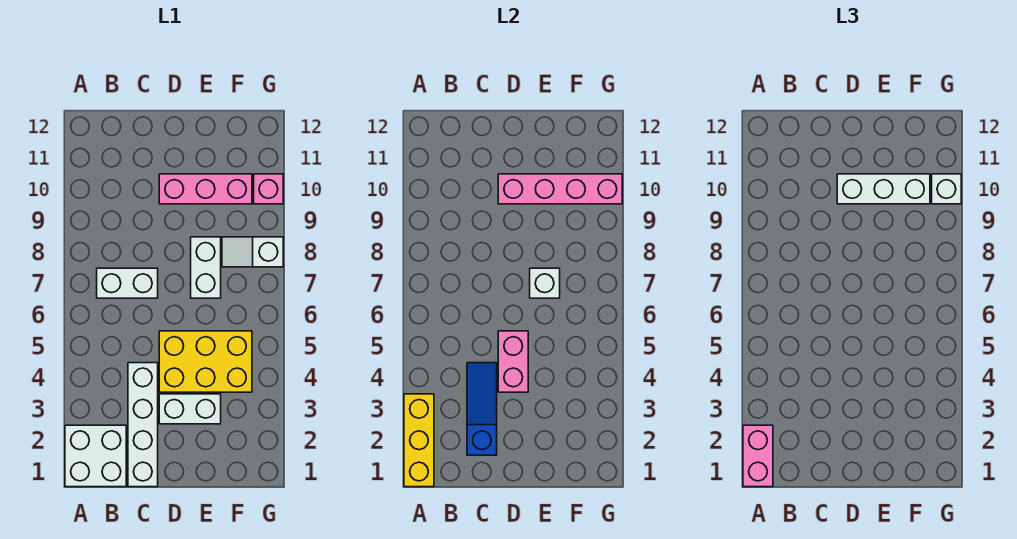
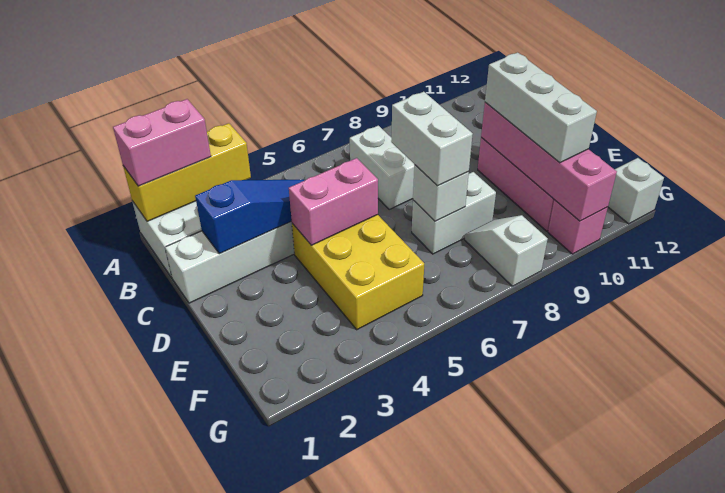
white 1x2 brick [159,394,221,424] -> white 1x2 brick moved to [391,92,473,186]
white 1x1 brick [932,174,961,204] -> white 1x1 brick moved to [608,158,664,224]

